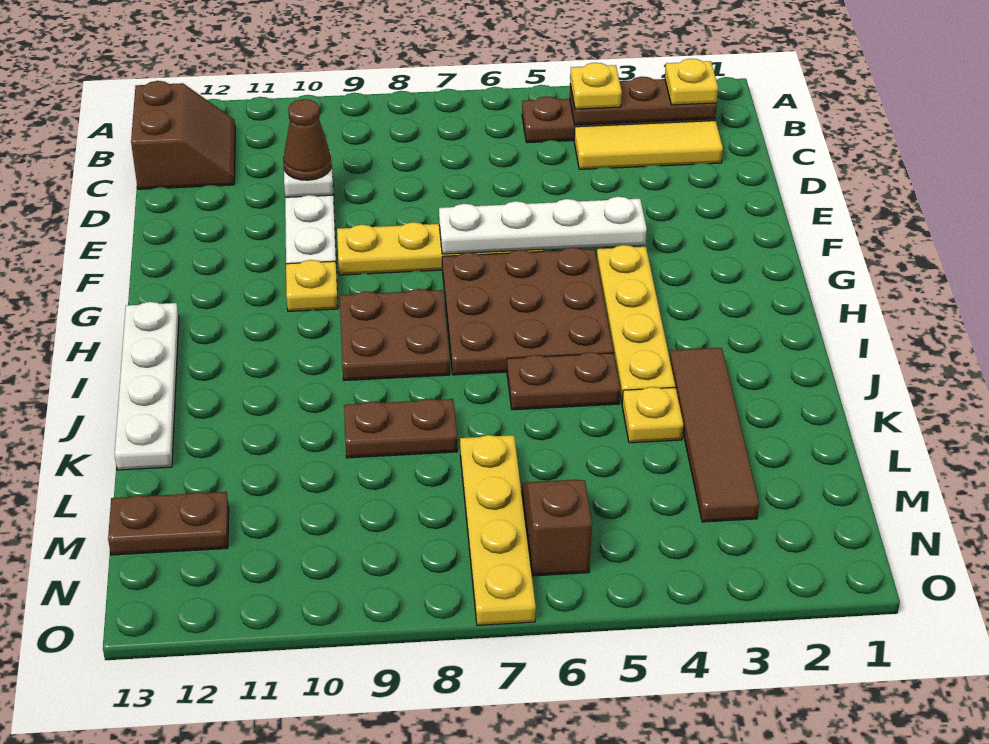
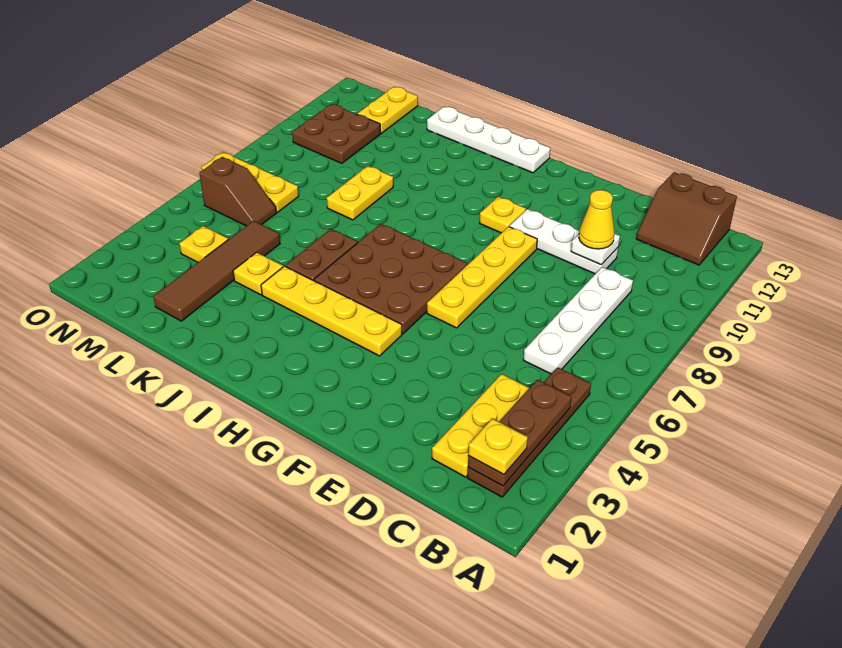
yellow 1x1 plate [570,63,622,109] -> yellow 1x1 plate moved to [179,226,228,262]
yellow 1x3 tile [574,121,723,169] -> yellow 1x3 plate [432,374,529,477]
brown 1x1 cone [283,99,332,180] -> yellow 1x1 cone [579,190,614,249]
white 1x4 plate [439,197,647,254] -> white 1x4 plate moved to [523,267,633,374]
brown 2x2 plate [340,289,450,380] -> brown 2x2 plate moved to [292,104,381,163]
brown 1x4 tile [670,348,759,522] -> brown 1x4 tile turned to [153,221,280,321]
brown 1x2 plate [344,399,457,458] -> yellow 1x2 plate [327,166,393,220]
yellow 1x4 plate [460,435,536,625] -> yellow 1x3 plate [202,152,299,212]
brown 1x2 plate [108,492,229,555] -> yellow 1x2 plate [357,87,418,133]

